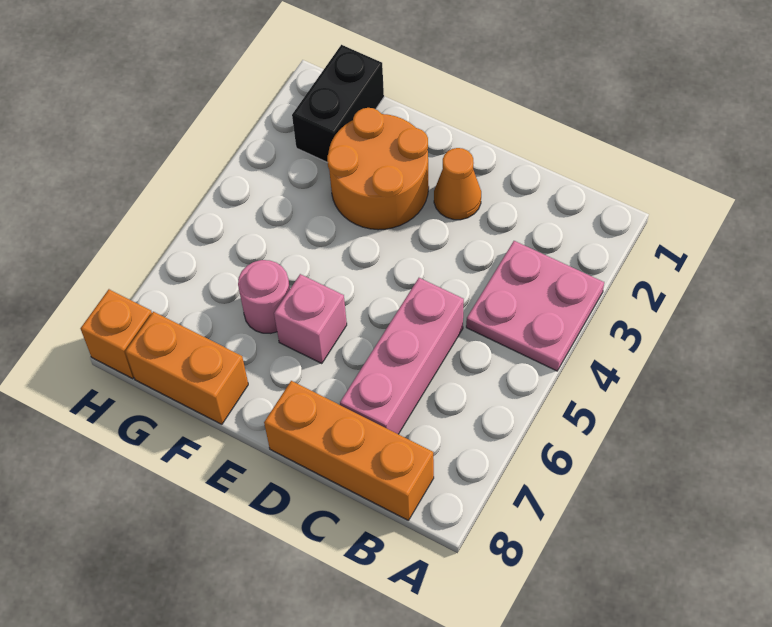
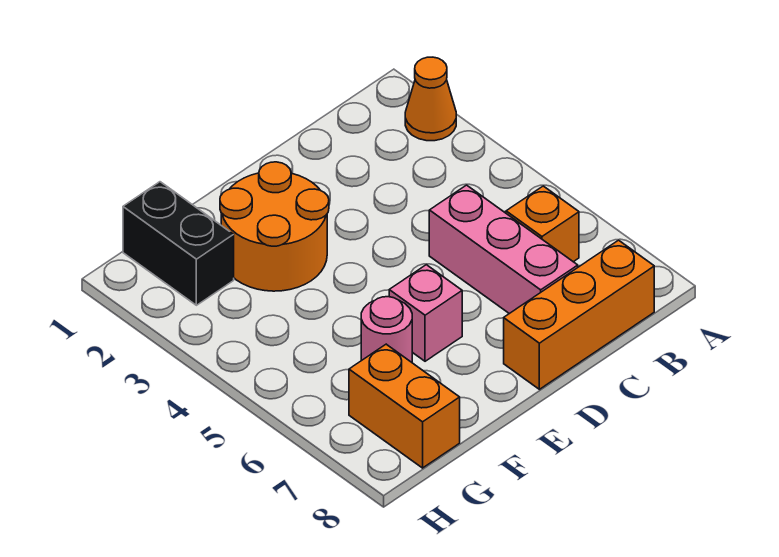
pink 2x2 plate [466,241,604,371] -> none
orange 1x1 cone [434,148,481,220] -> orange 1x1 cone moved to [405,57,456,141]
orange 1x2 brick [125,312,248,424] -> orange 1x2 brick turned to [349,344,460,468]
orange 1x1 brick [81,289,152,379] -> orange 1x1 brick moved to [506,186,579,262]

